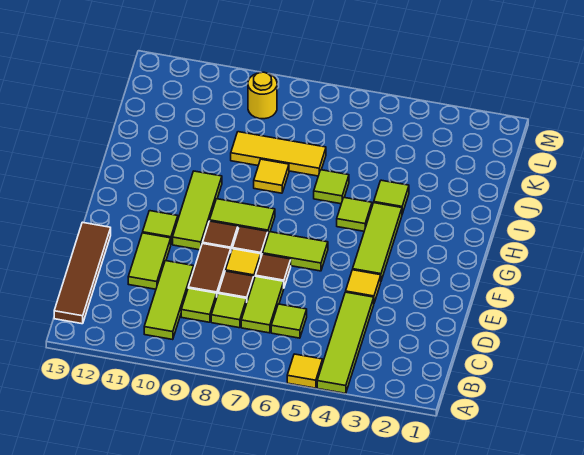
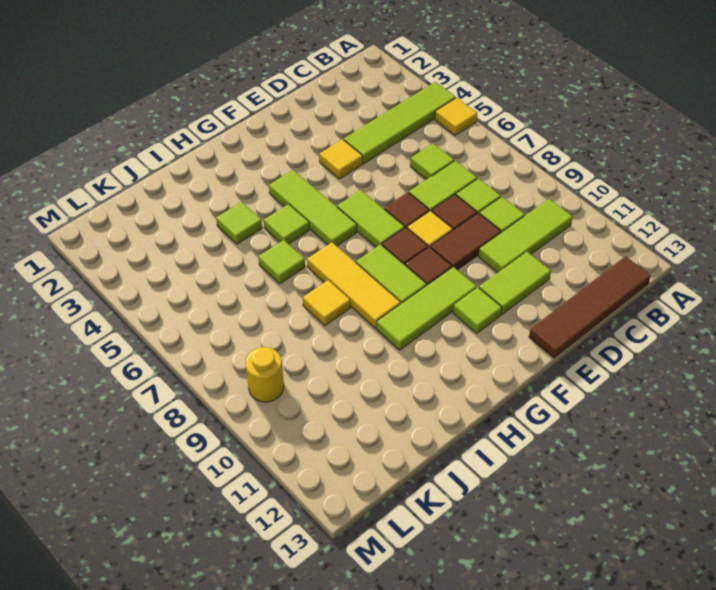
lime 1x3 tile [353,203,402,281] -> lime 1x3 tile turned to [269,170,357,246]
yellow 1x3 tile [231,132,326,176] -> yellow 1x3 tile moved to [307,242,401,328]

